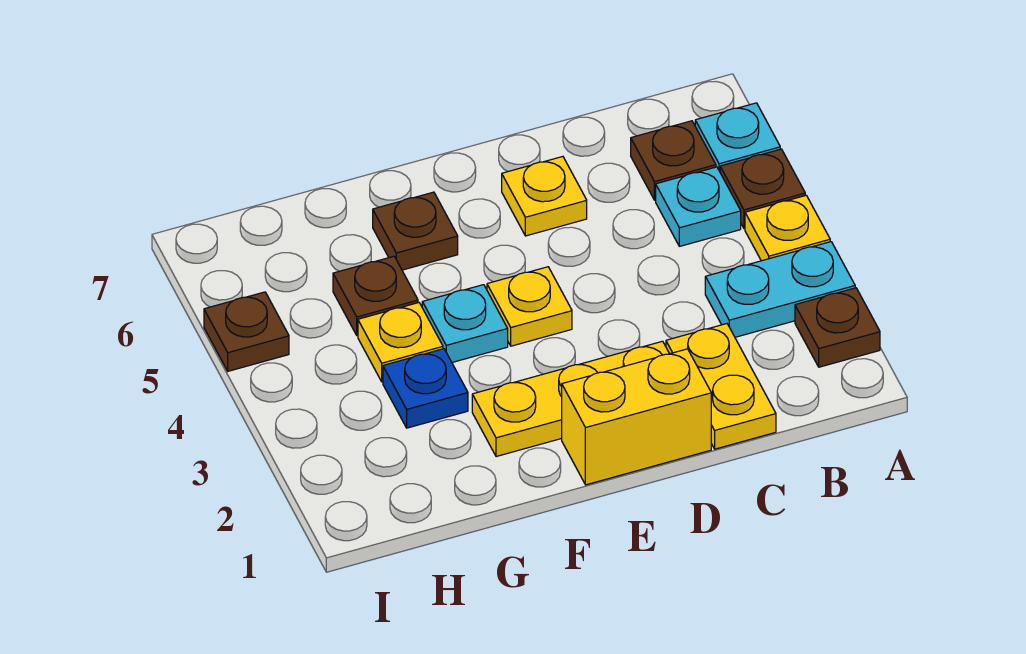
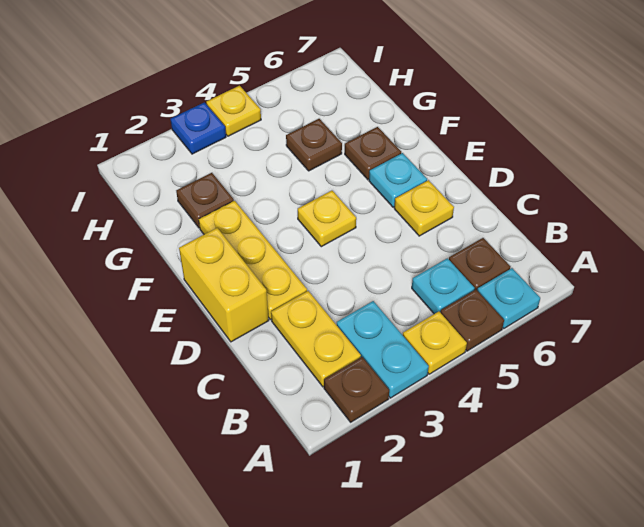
yellow 1x2 plate [666,324,776,449] -> yellow 1x2 plate turned to [271,291,361,387]
cyan 1x1 plate [422,285,508,362] -> cyan 1x1 plate moved to [369,153,427,207]
blue 1x1 plate [383,349,468,428] -> blue 1x1 plate moved to [170,102,226,154]
yellow 1x1 plate [358,303,443,382] -> yellow 1x1 plate moved to [206,86,261,136]
brown 1x1 plate [204,292,289,371] -> brown 1x1 plate moved to [176,173,234,228]

